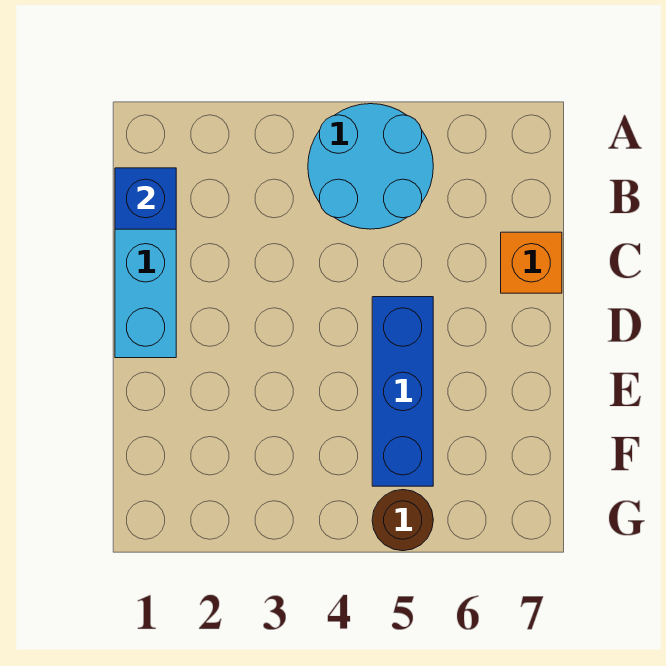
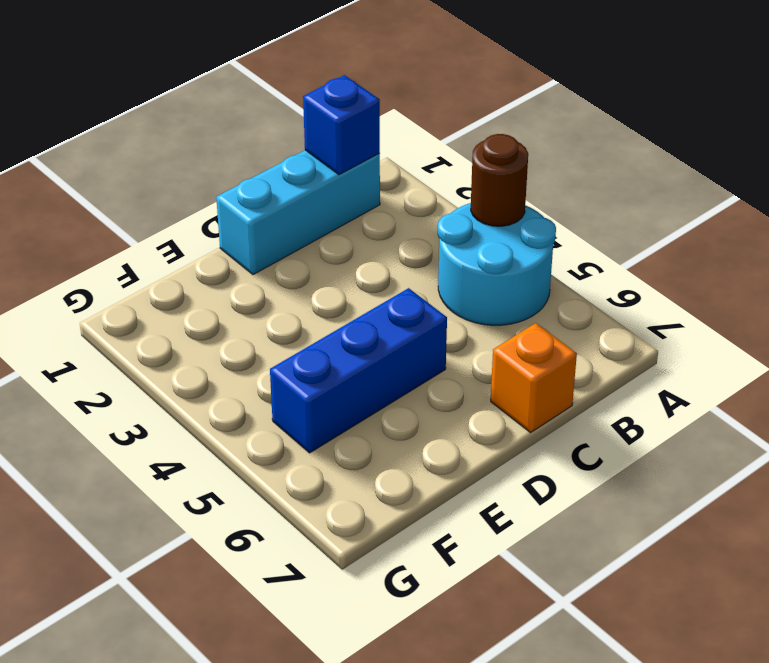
brown 1x1 round brick [372,490,433,551] -> brown 1x1 round brick moved to [471,134,528,226]

